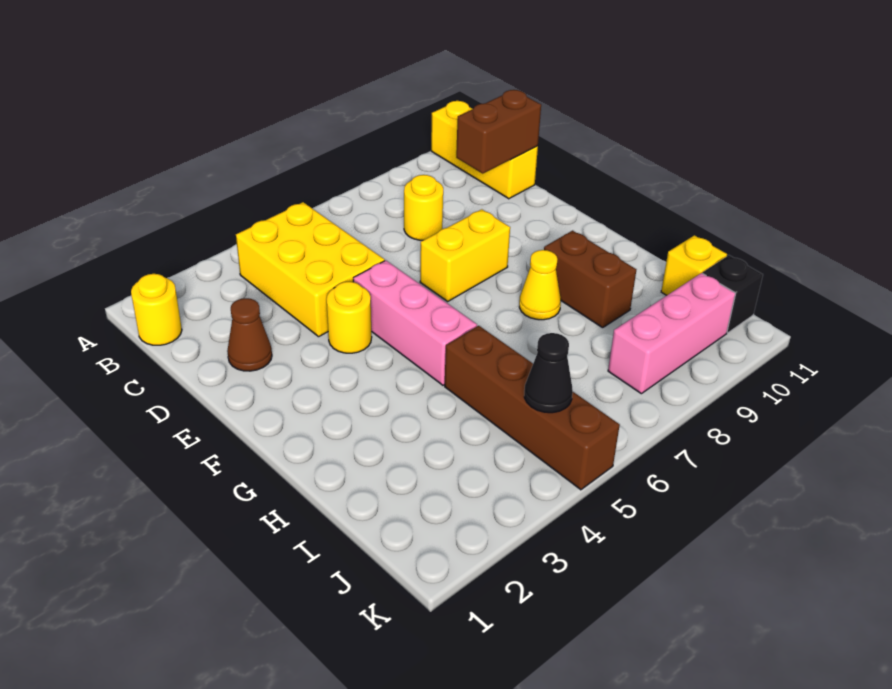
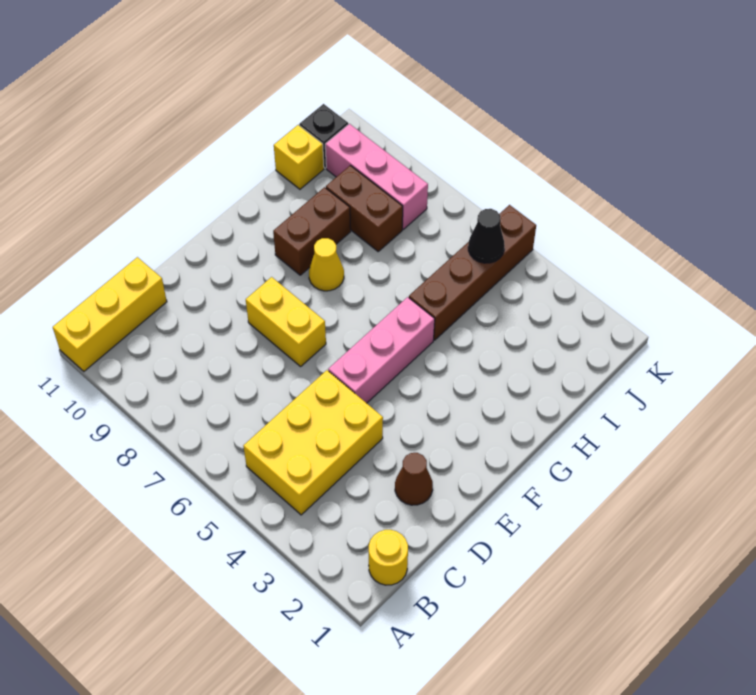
yellow 1x1 round brick [404,175,443,240] -> none
brown 1x2 brick [456,90,541,173] -> brown 1x2 brick moved to [326,165,403,251]
yellow 1x1 round brick [327,282,372,353] -> none

